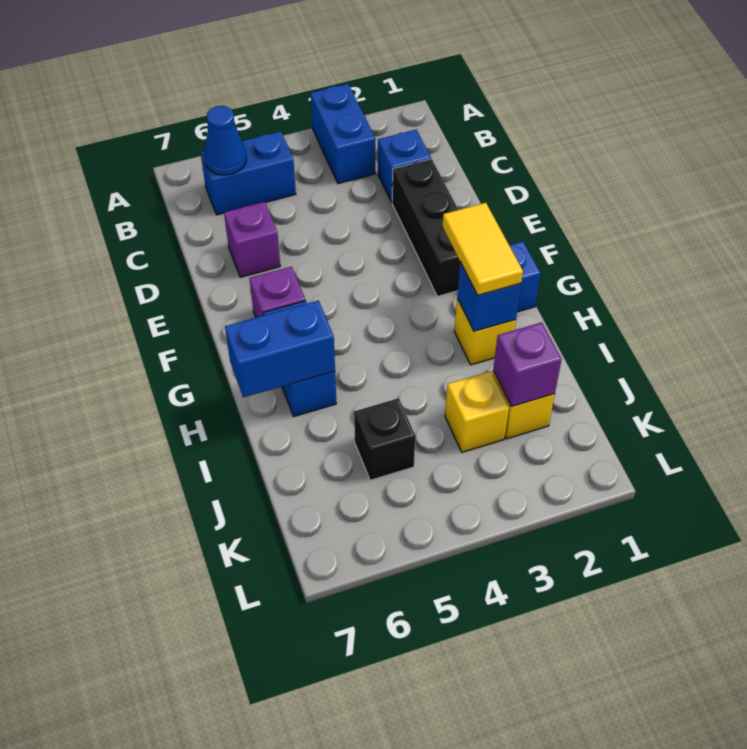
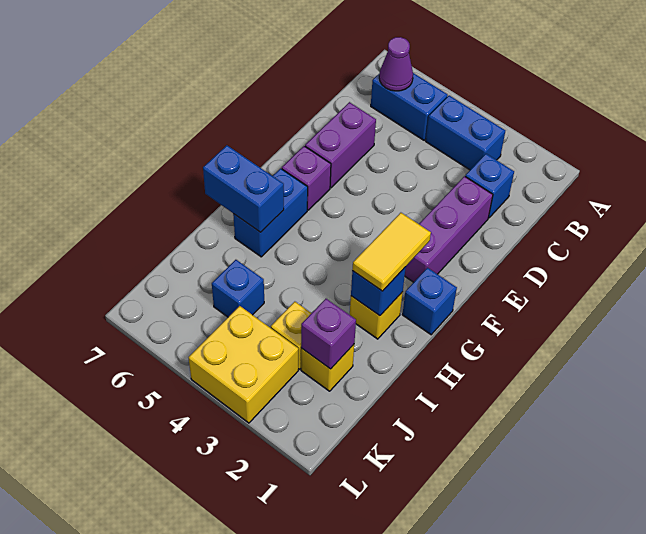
blue 1x2 brick [311,84,375,184] -> blue 1x2 brick turned to [426,95,505,170]
blue 1x1 cone [204,106,247,175] -> purple 1x1 cone [379,37,413,91]
black 1x3 brick [392,159,460,296] -> purple 1x3 brick [405,176,493,282]
purple 1x1 brick [224,202,280,277] -> purple 1x2 brick [305,102,376,188]
black 1x1 brick [354,398,415,480] -> blue 1x1 brick [212,260,264,317]
none -> yellow 2x2 brick [189,306,298,423]

